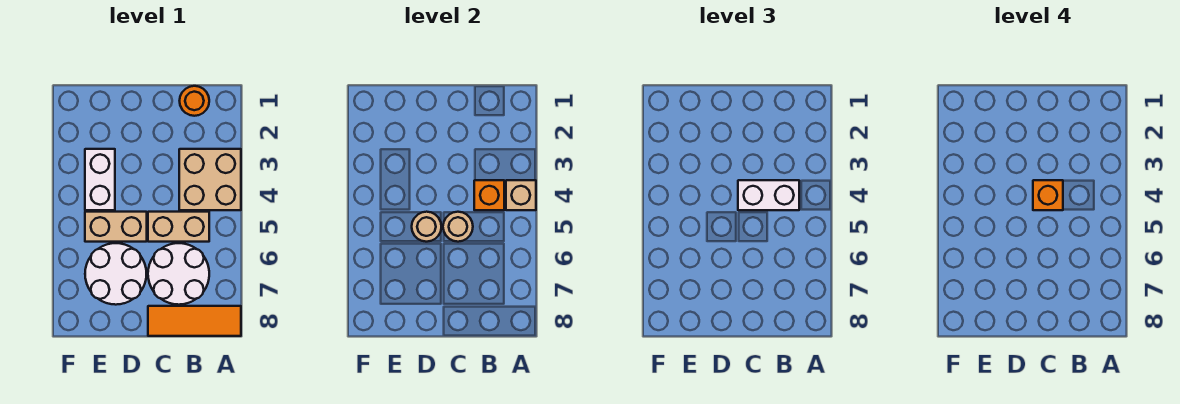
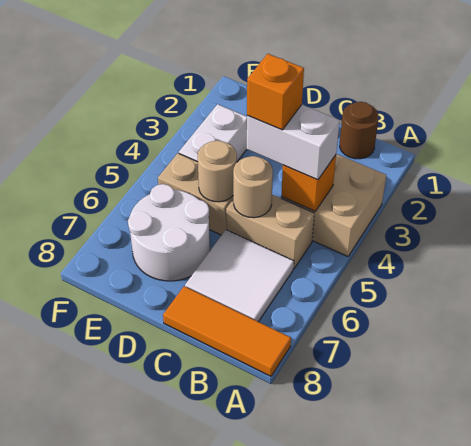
tan 1x1 brick [506,180,536,210] -> none
orange 1x1 round brick [180,86,209,116] -> brown 1x1 round brick [340,102,379,159]
white 2x2 round brick [148,243,209,305] -> white 2x2 tile [185,230,294,322]

